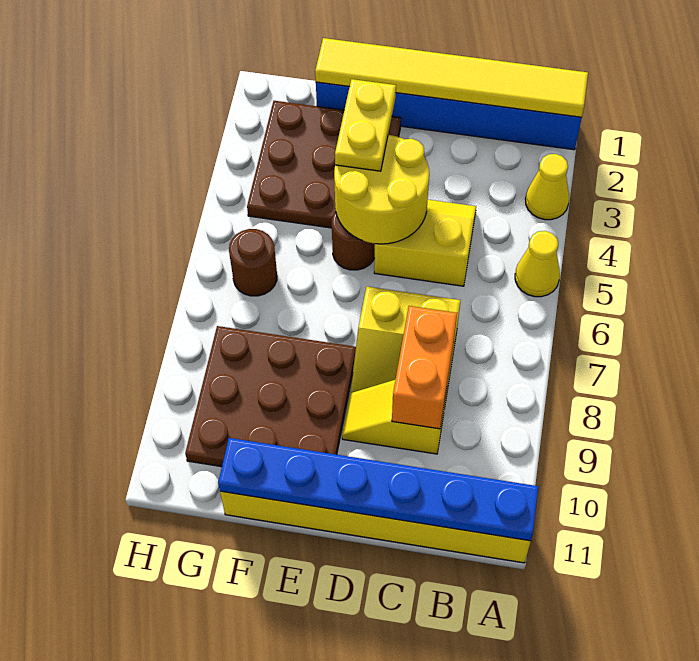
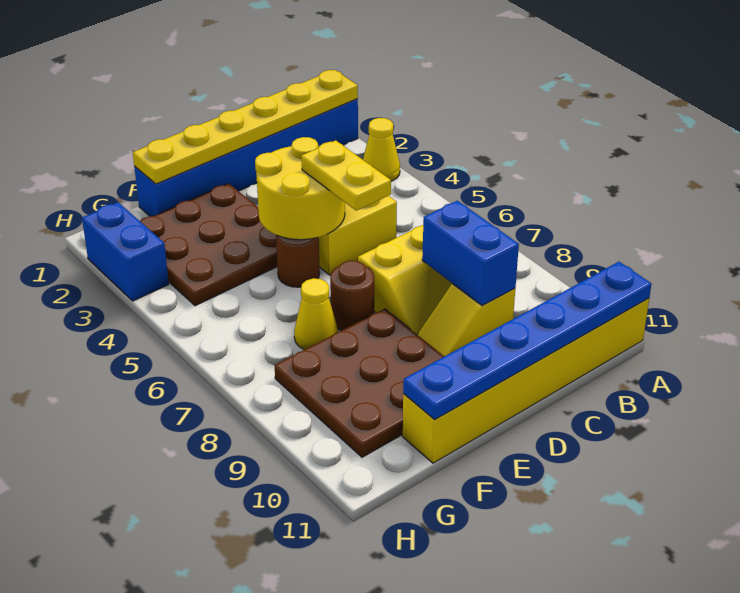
yellow 1x6 tile [315,38,588,118] -> yellow 1x6 plate [133,70,358,184]
yellow 1x1 cone [515,231,560,297] -> yellow 1x1 cone moved to [294,278,338,350]
orange 1x2 brick [392,306,457,429] -> blue 1x2 brick [422,201,519,306]
yellow 1x2 plate [335,79,396,171] -> yellow 1x2 plate moved to [301,140,391,211]
brown 1x1 round brick [229,229,277,296] -> brown 1x1 round brick moved to [330,260,374,331]
none -> blue 1x2 brick [82,202,169,301]

